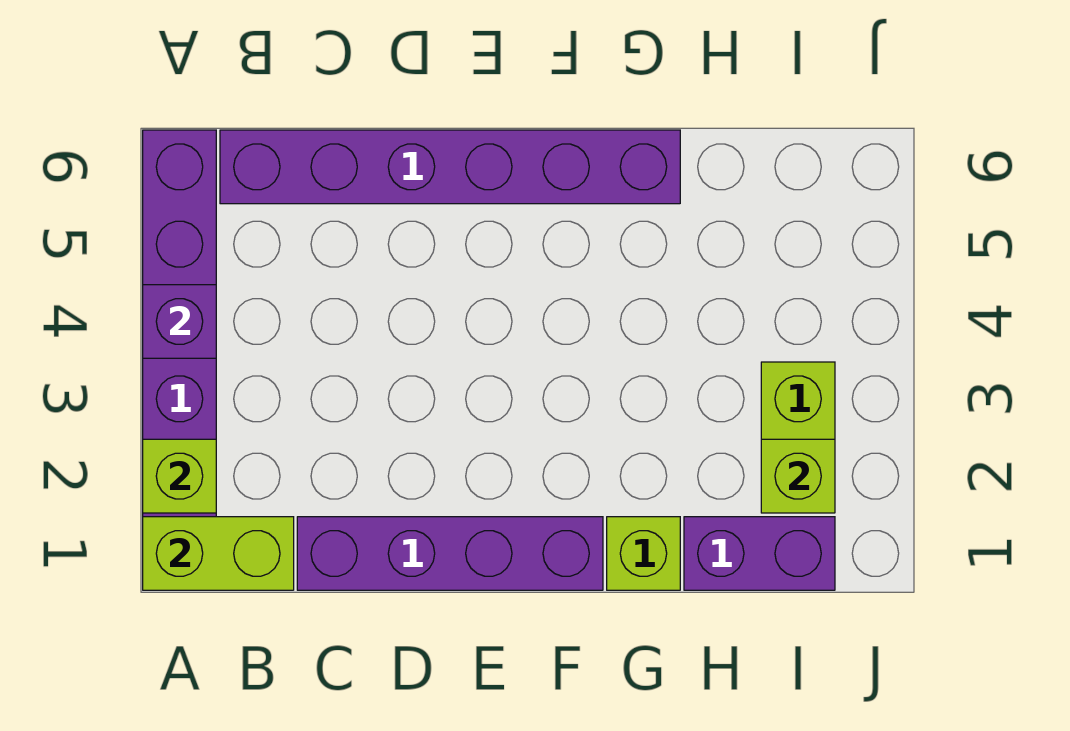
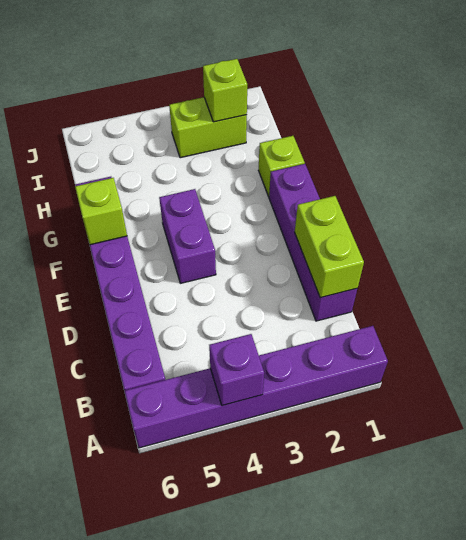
lime 1x2 brick [143,517,294,590] -> lime 1x2 brick moved to [295,196,364,298]
lime 1x1 brick [143,439,216,513] -> lime 1x1 brick moved to [75,178,127,245]
purple 1x2 brick [684,517,835,590] -> purple 1x2 brick moved to [159,189,216,283]

